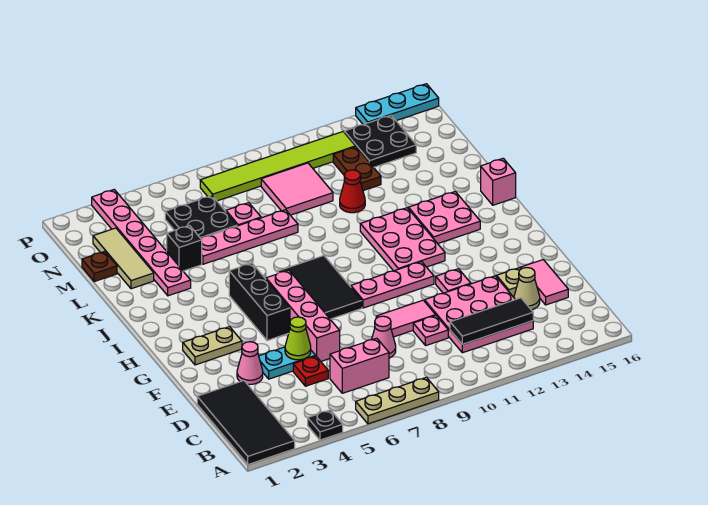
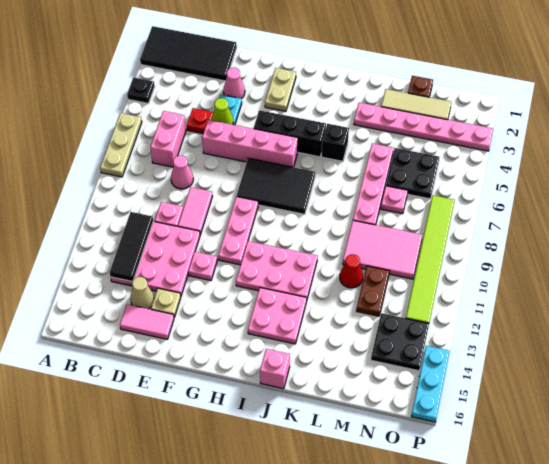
black 1x1 brick [167,226,202,271] -> black 1x1 brick moved to [322,124,349,161]
pink 2x2 tile [261,163,333,215] -> pink 2x3 tile [343,220,422,279]
brown 1x2 plate [333,147,381,191] -> brown 1x2 plate turned to [356,266,389,316]

